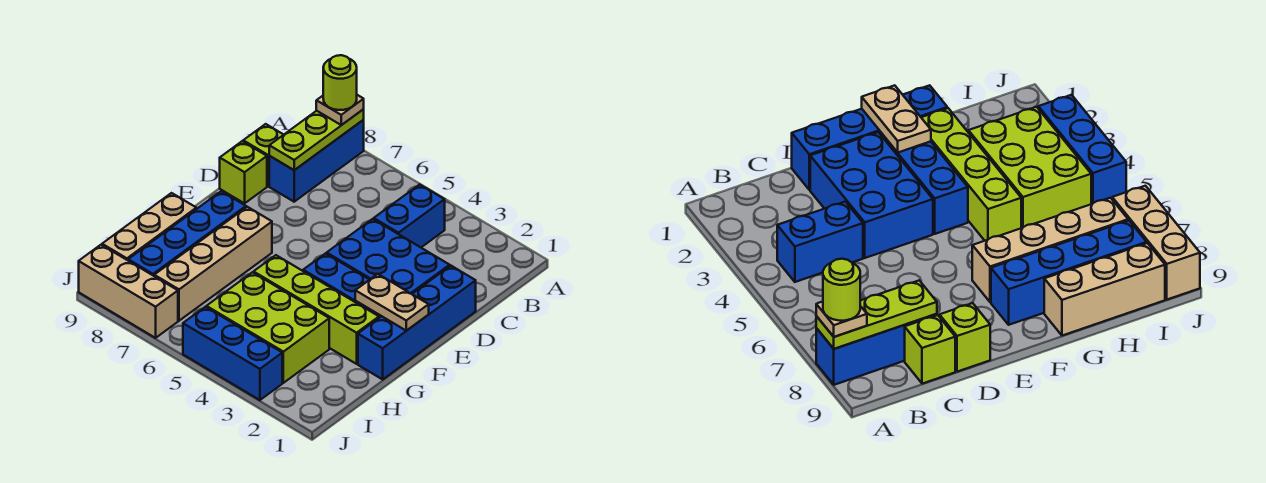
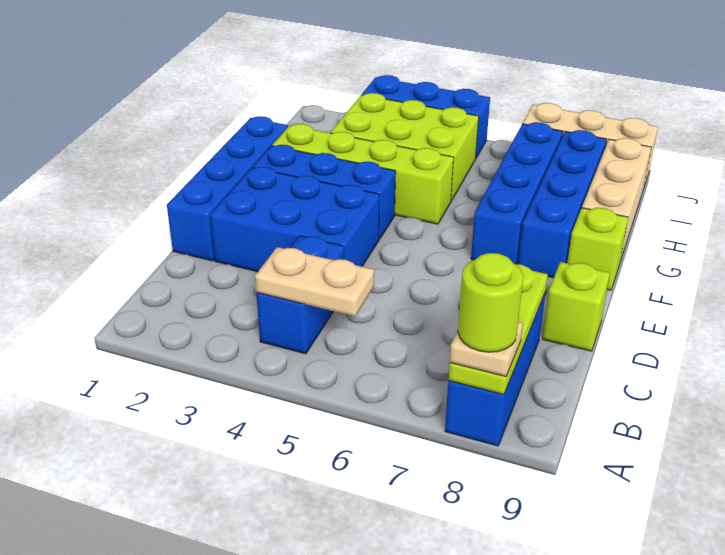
lime 1x1 brick [243,124,284,186] -> lime 1x1 brick moved to [567,208,628,290]
tan 1x2 plate [355,274,429,331] -> tan 1x2 plate moved to [255,247,374,316]
tan 1x4 brick [154,207,272,321] -> blue 1x4 brick [471,122,563,264]

